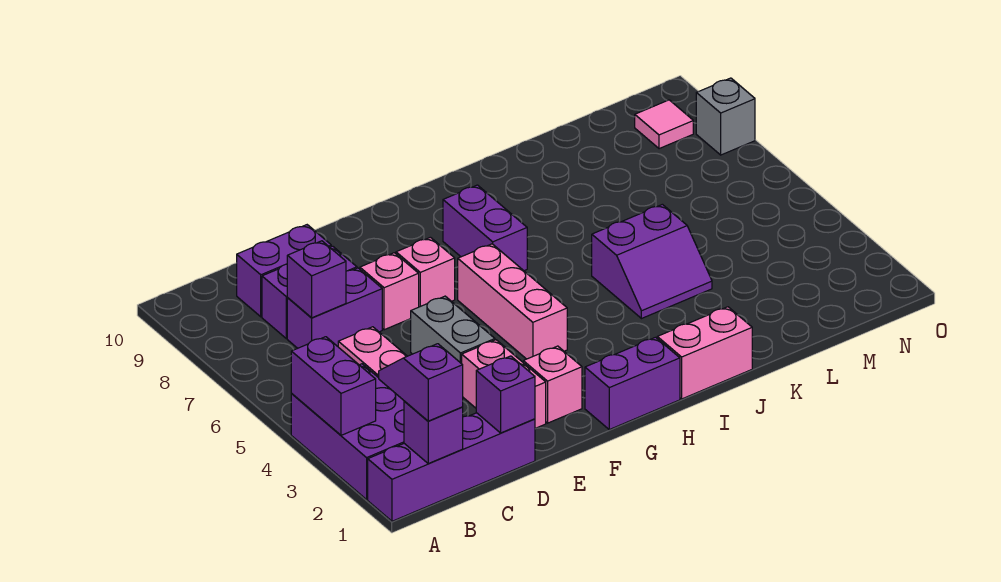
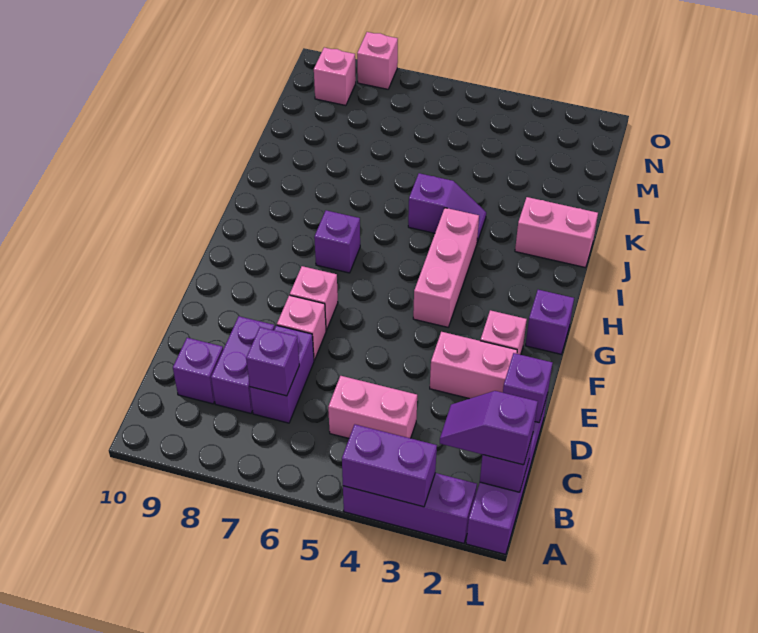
purple 2x3 brick [291,364,404,499] -> purple 1x3 brick [343,473,477,543]
purple 1x2 brick [237,225,331,317] -> purple 1x1 brick [173,338,223,404]
grey 1x2 brick [411,296,495,364] -> none
purple 1x2 brick [585,337,680,430] -> purple 1x1 brick [525,290,574,354]
pink 1x3 brick [458,244,567,359] -> pink 1x3 brick turned to [413,208,479,327]
purple 1x2 brick [443,185,527,271] -> purple 1x1 brick [314,210,360,273]
pink 1x2 brick [657,307,752,399] -> pink 1x2 brick turned to [515,197,598,268]
purple 2x2 slope [592,204,712,319] -> purple 1x2 slope [408,173,486,242]
pink 1x1 tile [635,100,693,149] -> pink 1x1 brick [314,48,356,106]
grey 1x1 brick [696,78,755,155] -> pink 1x1 brick [357,32,398,89]

